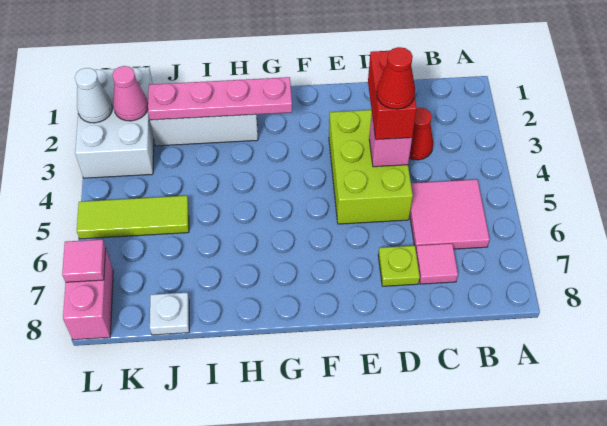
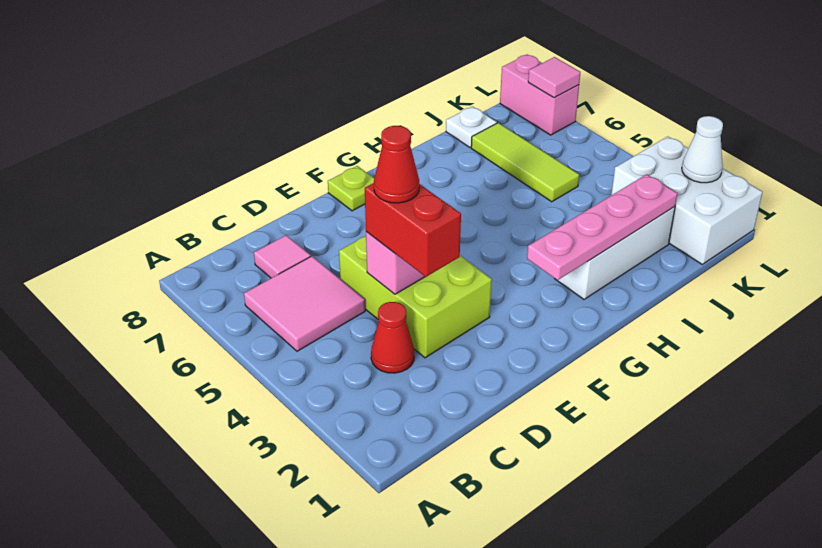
lime 1x1 plate [378,246,420,286] -> lime 1x1 plate moved to [328,166,374,211]
lime 1x3 tile [77,196,189,239] -> lime 1x3 tile turned to [471,123,579,202]
pink 1x1 cone [112,66,148,121] -> none

